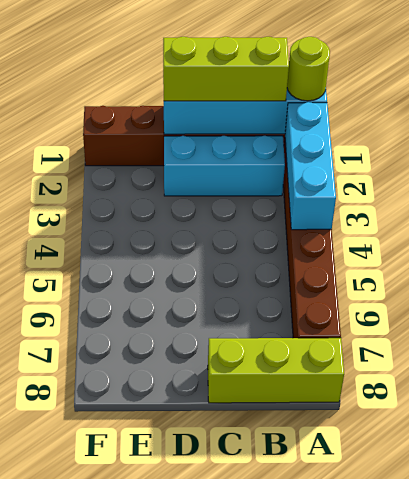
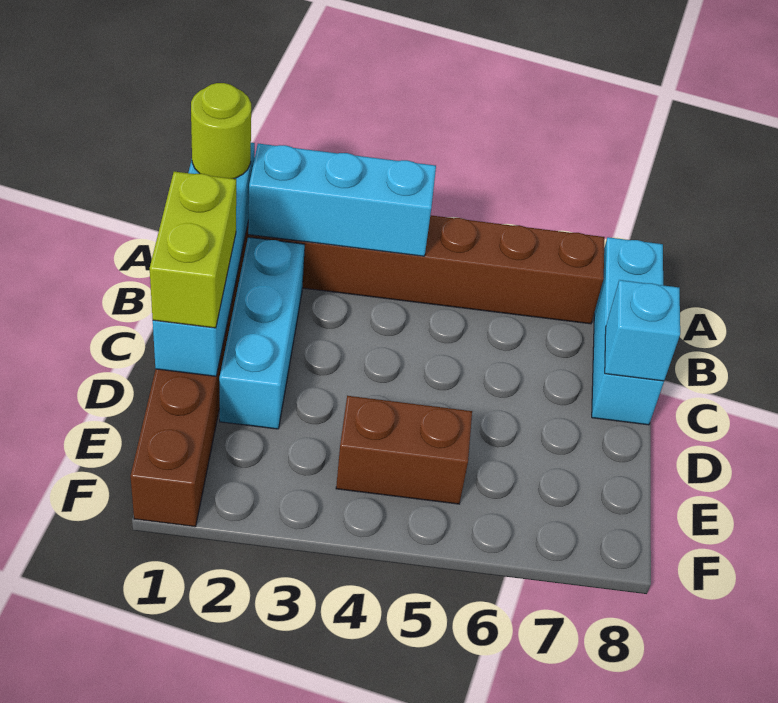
lime 1x3 brick [208,338,344,403] -> cyan 1x3 brick [592,237,664,425]
lime 1x3 brick [163,37,289,101] -> lime 1x2 brick [150,172,236,328]
none -> cyan 1x1 brick [605,280,680,381]
none -> brown 1x2 brick [336,396,472,504]

